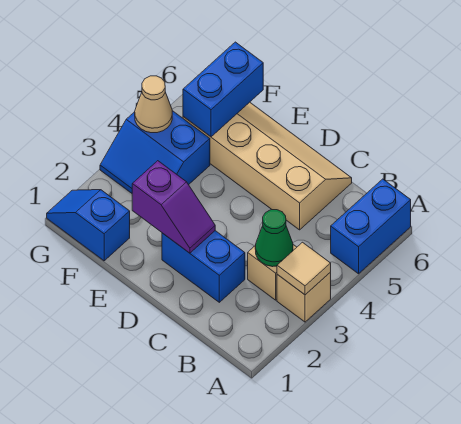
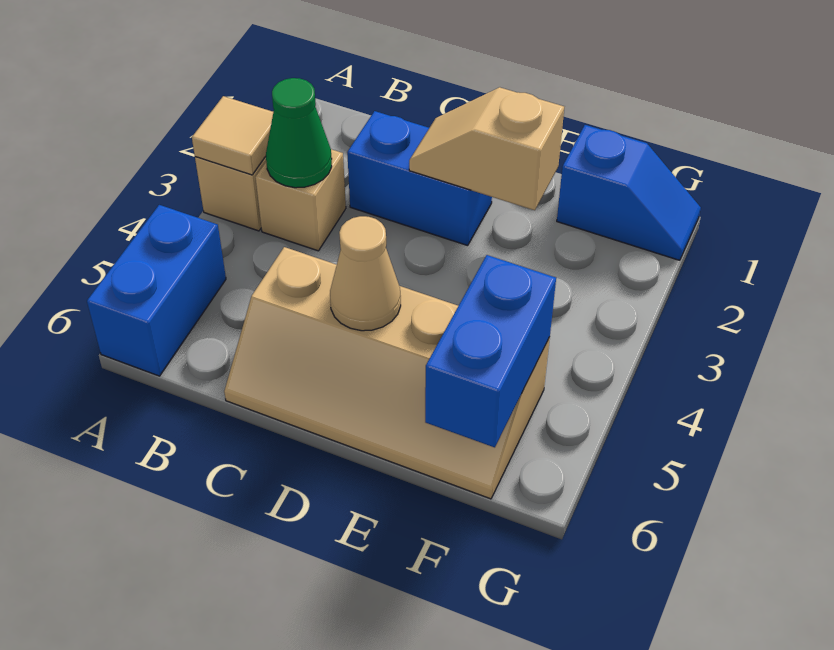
purple 1x2 slope [132,161,215,253] -> tan 1x2 slope [409,87,564,210]
blue 2x2 slope [100,111,210,193] -> none
tan 1x1 cone [135,76,172,133] -> tan 1x1 cone moved to [330,216,401,331]

